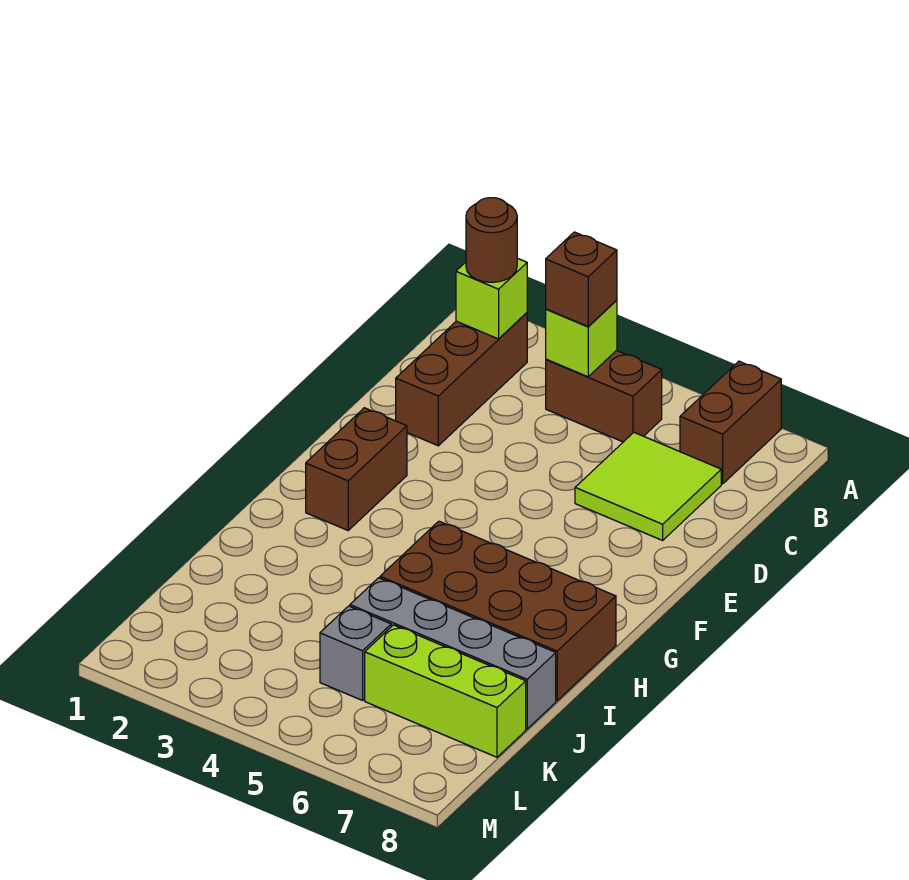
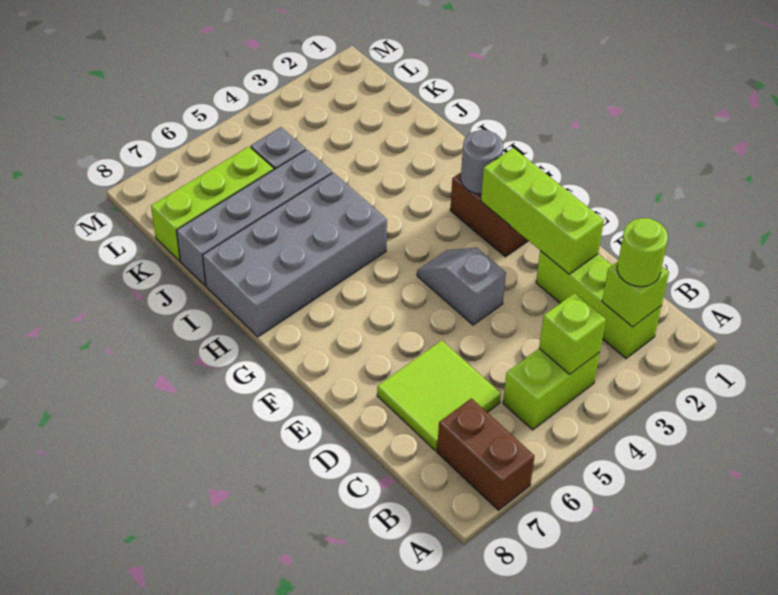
brown 1x3 brick [396,313,527,446] -> lime 1x3 brick [536,251,661,358]
brown 1x1 round brick [466,198,517,282] -> lime 1x1 round brick [617,218,668,287]
brown 1x2 brick [546,350,662,442] -> lime 1x2 brick [503,349,600,430]
brown 1x1 brick [546,232,617,326] -> none
none -> lime 1x3 brick [481,148,604,274]
none -> grey 1x2 slope [417,248,506,325]
none -> grey 1x1 round brick [461,130,503,194]
brown 2x4 brick [380,521,616,701] -> grey 2x4 brick [202,173,387,337]

